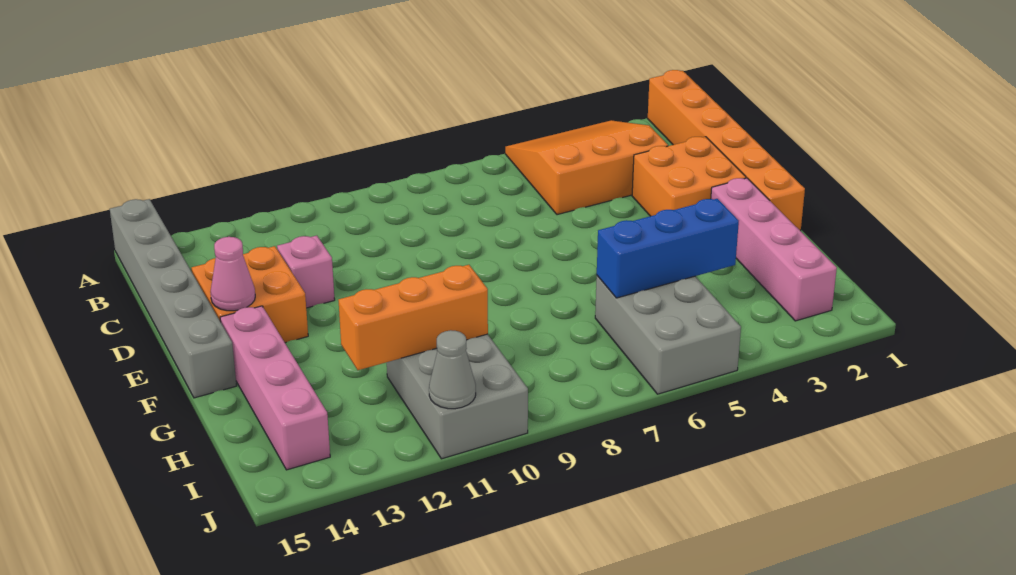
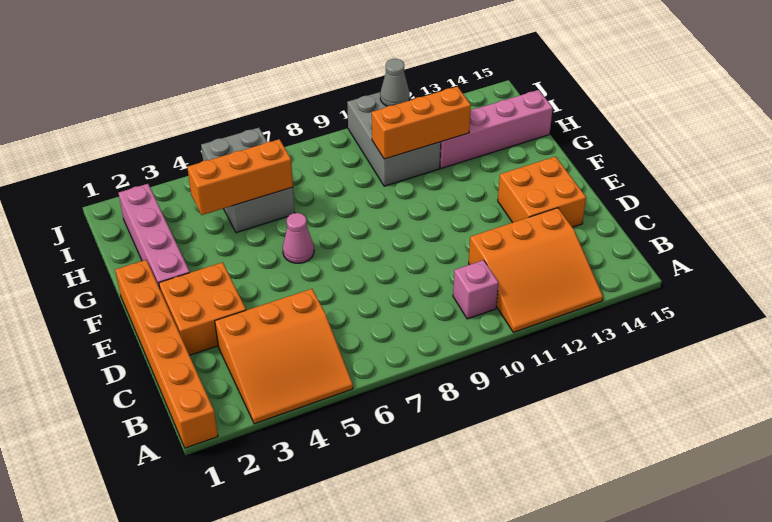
none -> orange 3x3 slope [469,208,603,332]
grey 1x6 brick [110,199,237,398] -> none
pink 1x1 brick [277,236,335,308] -> pink 1x1 brick moved to [453,260,499,319]
pink 1x1 cone [211,237,255,311] -> pink 1x1 cone moved to [283,213,314,263]
pink 1x4 brick [220,306,330,470] -> pink 1x4 brick turned to [440,90,553,168]
blue 1x3 brick [597,199,739,298] -> orange 1x3 brick [187,139,293,215]

